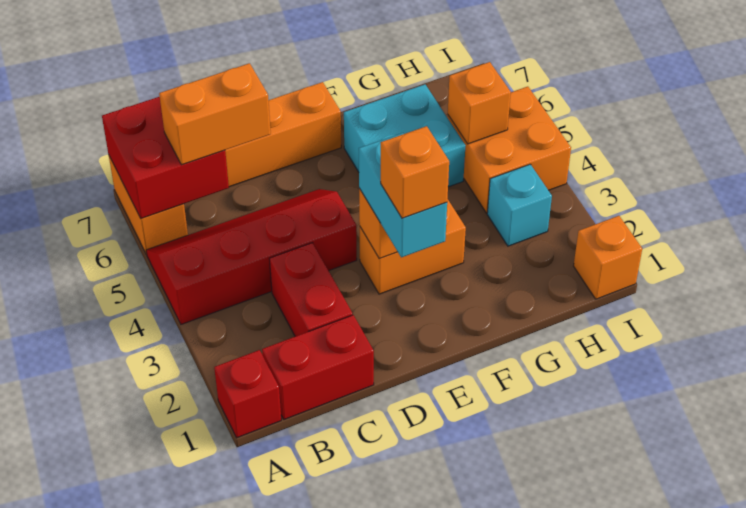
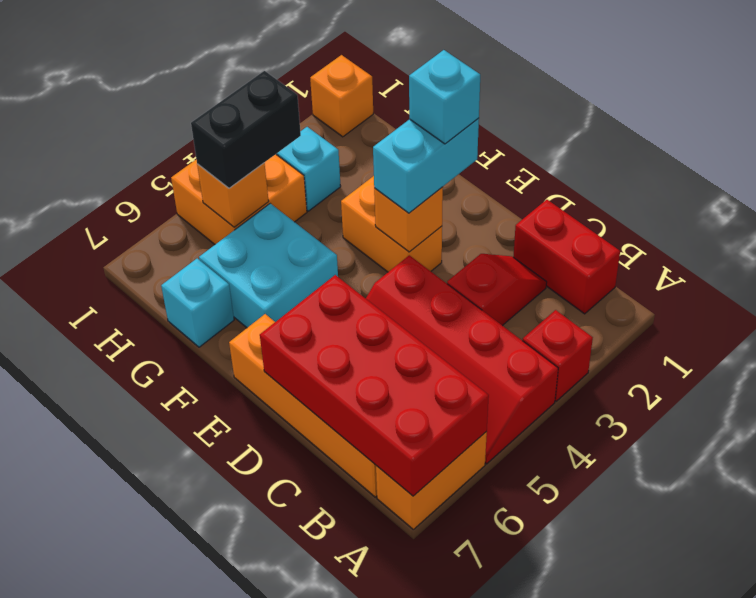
red 1x1 brick [214,350,281,438] -> red 1x1 brick moved to [523,310,593,401]
red 2x2 brick [102,97,229,219] -> red 2x4 brick [260,275,489,496]
orange 1x2 brick [159,63,271,165] -> none
red 1x2 brick [269,243,352,336] -> red 1x2 slope [447,254,547,326]
orange 1x1 brick [381,126,449,218] -> cyan 1x1 brick [409,50,480,144]
none -> cyan 1x1 brick [161,258,234,347]
none -> black 1x2 brick [191,71,301,188]

